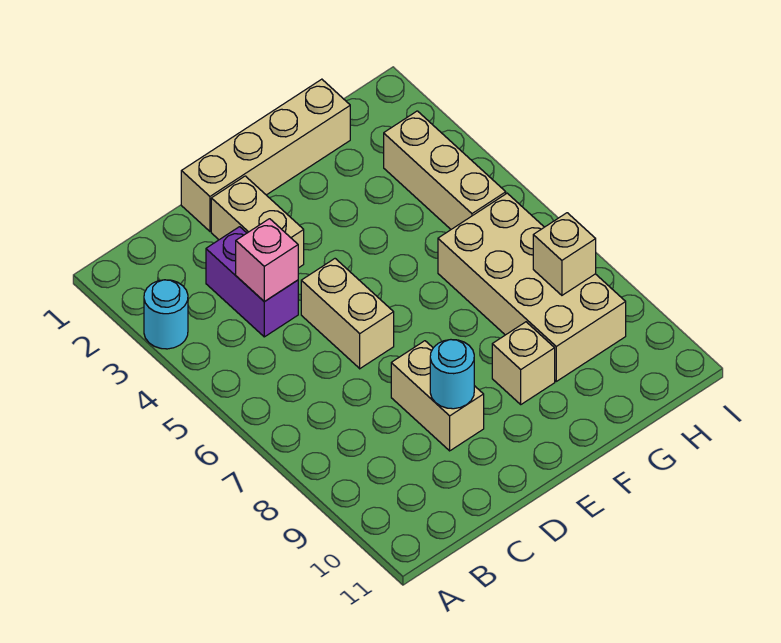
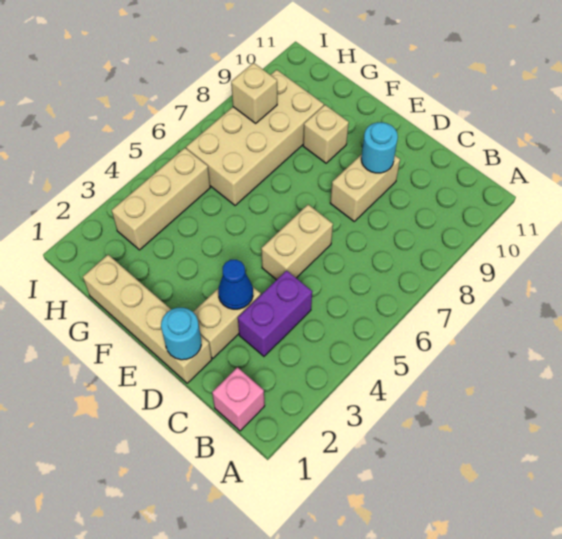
cyan 1x1 round brick [144,280,188,349] -> cyan 1x1 round brick moved to [161,308,201,360]
pink 1x1 brick [236,219,298,302] -> pink 1x1 brick moved to [212,367,265,431]
none -> blue 1x1 cone [218,260,253,309]

